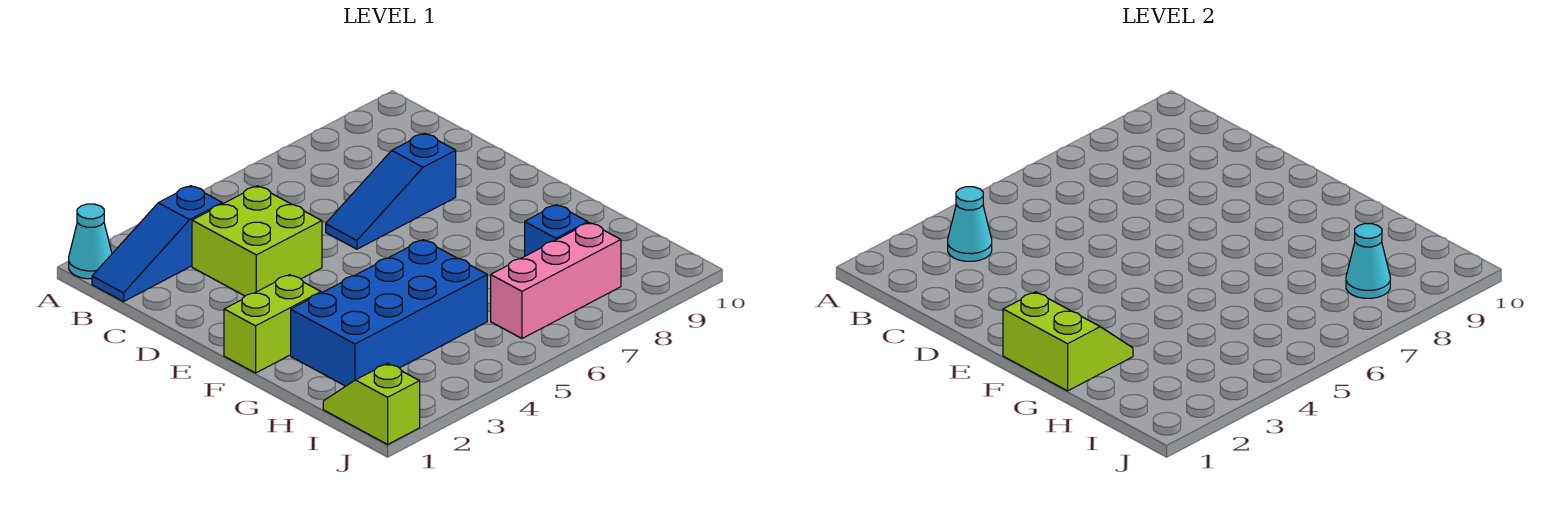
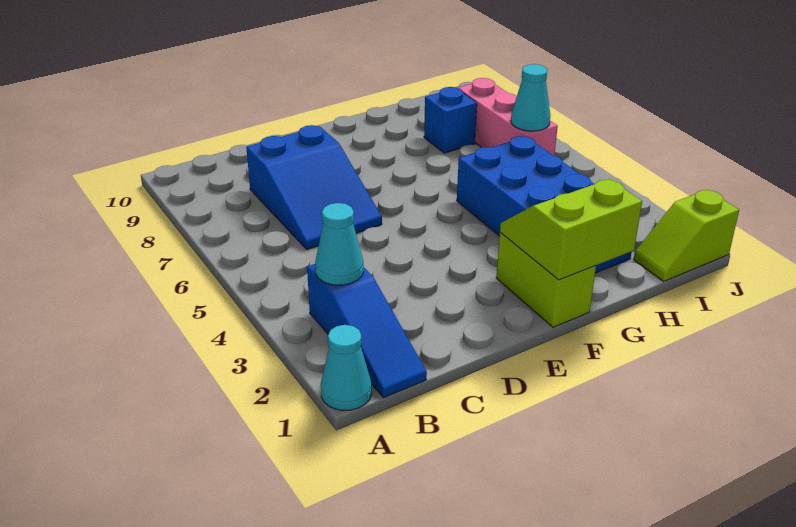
lime 2x2 brick [192,186,322,296] -> none
blue 1x3 slope [326,133,456,249] -> blue 2x3 slope [246,125,382,249]
cyan 1x1 cone [1346,224,1390,298] -> cyan 1x1 cone moved to [511,64,550,131]

